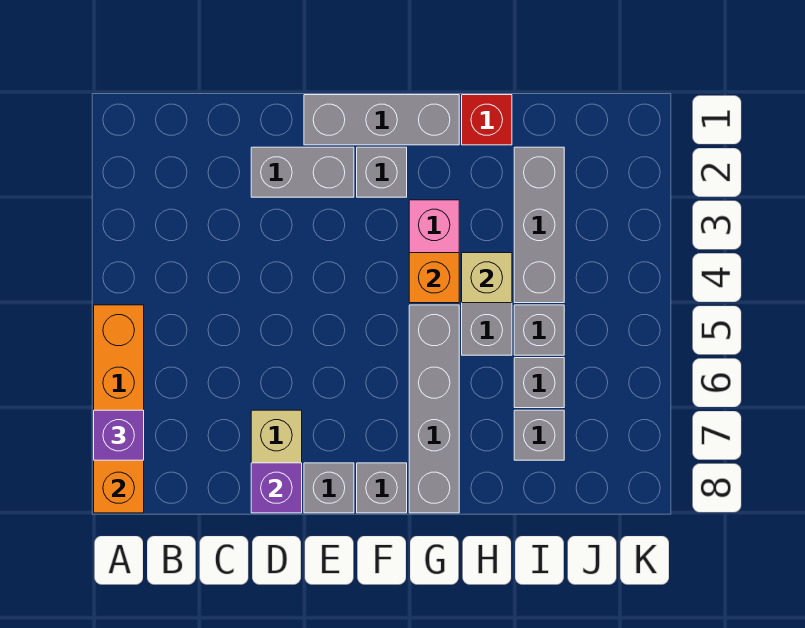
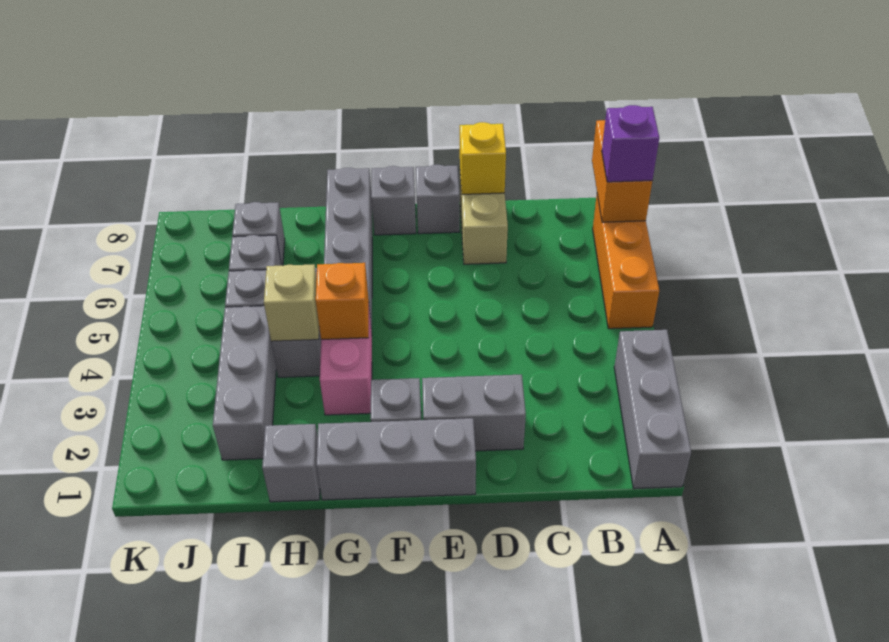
none -> grey 1x3 brick [614,330,691,489]
purple 1x1 brick [251,463,302,513] -> yellow 1x1 brick [460,122,506,194]
red 1x1 brick [462,95,512,145] -> grey 1x1 brick [262,424,320,502]

